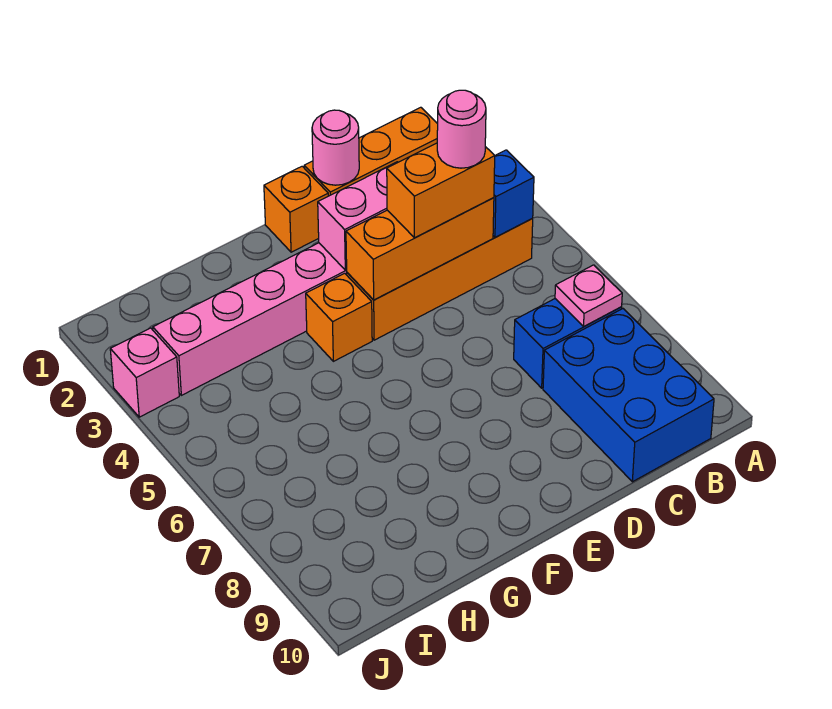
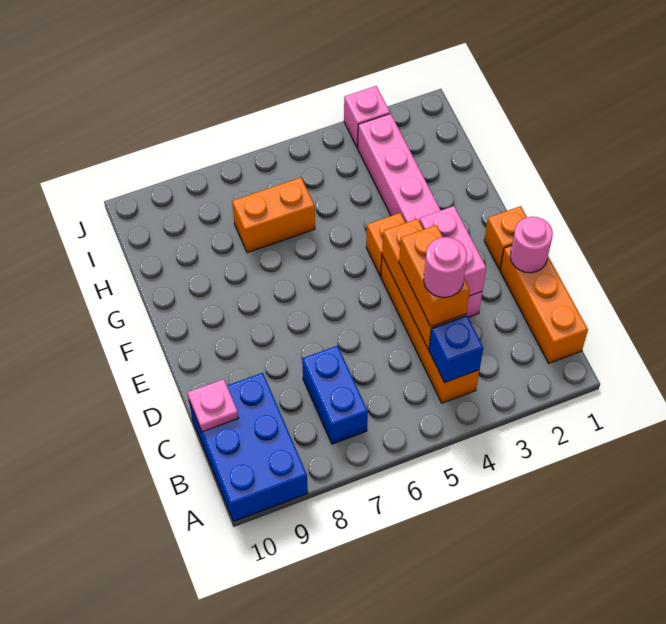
pink 1x1 plate [555,265,622,326] -> pink 1x1 plate moved to [188,379,238,432]
blue 2x3 brick [543,309,714,482] -> blue 2x3 brick turned to [189,373,308,521]
none -> orange 1x2 brick [232,178,315,253]

